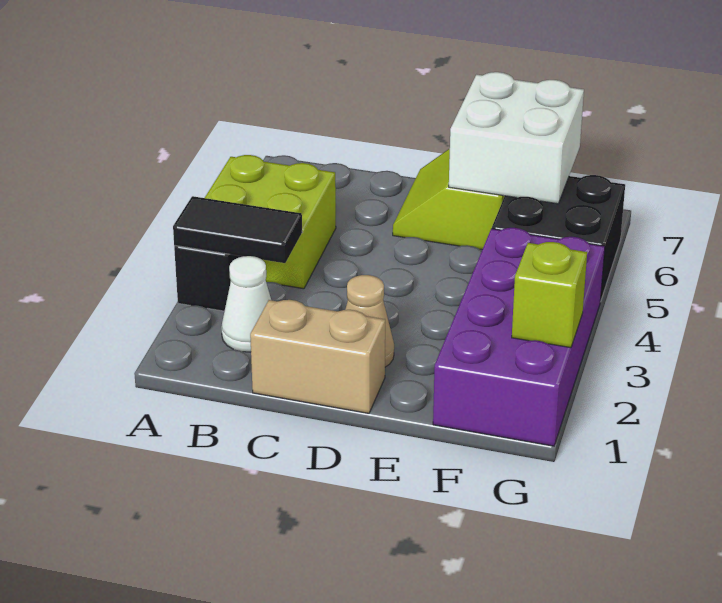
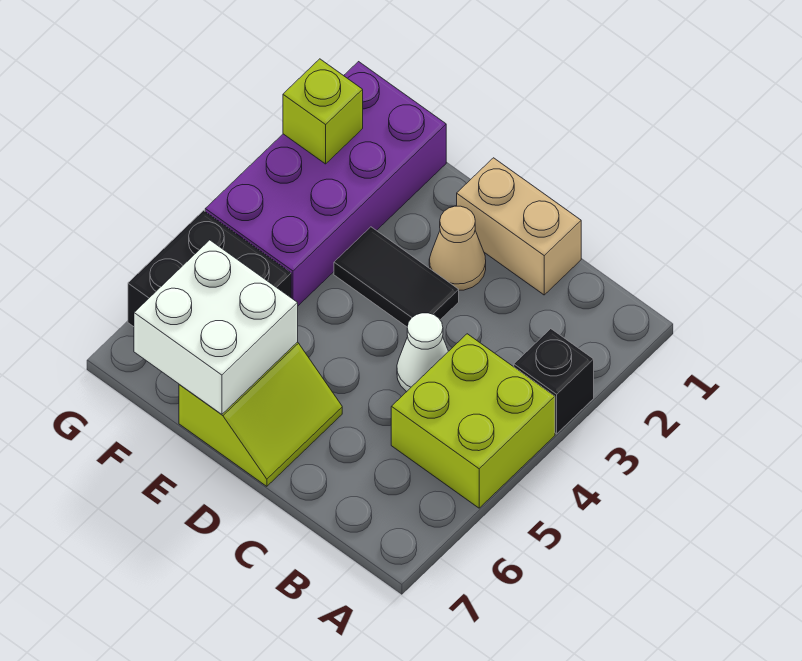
black 1x2 tile [173,196,302,263] -> black 1x2 tile moved to [334,227,459,327]
white 1x1 cone [221,256,271,352] -> white 1x1 cone moved to [397,313,448,392]

